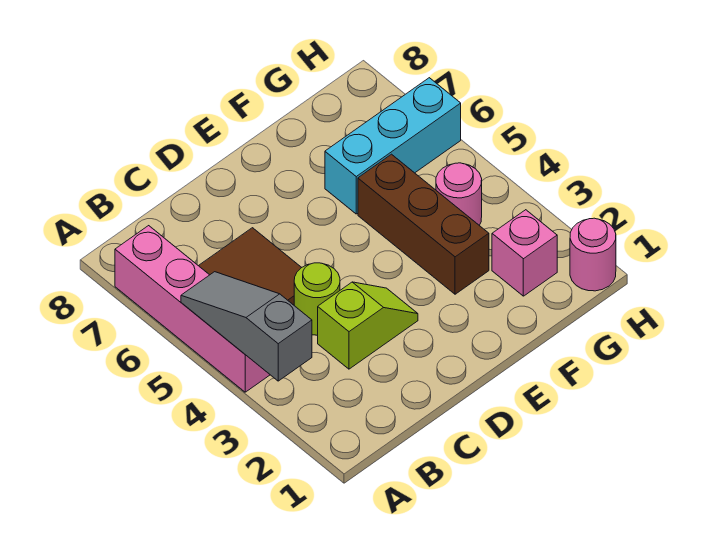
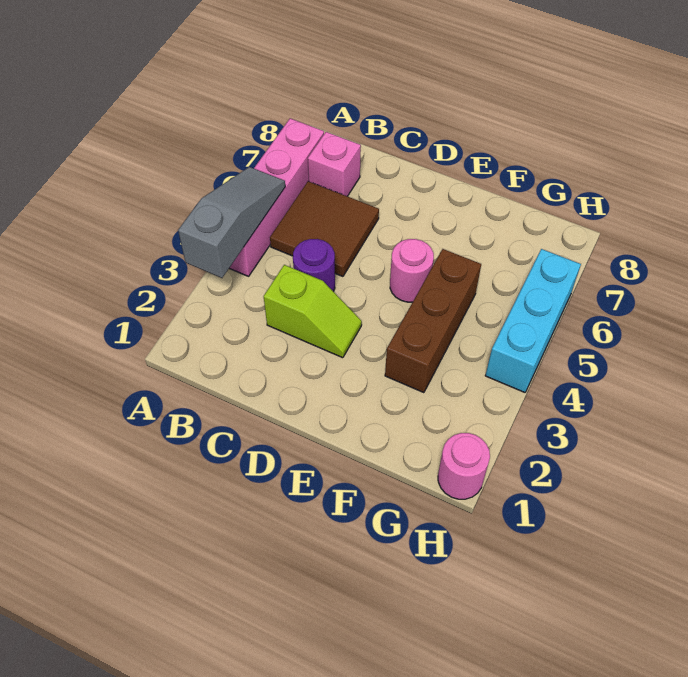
lime 1x1 round brick [294,263,340,335] -> purple 1x1 round brick [293,239,335,292]
cyan 1x3 brick [325,78,461,214] -> cyan 1x3 brick turned to [485,249,581,392]
pink 1x1 brick [492,210,557,296] -> pink 1x1 brick moved to [308,132,361,196]
pink 1x1 round brick [436,163,482,225] -> pink 1x1 round brick moved to [390,239,434,302]

